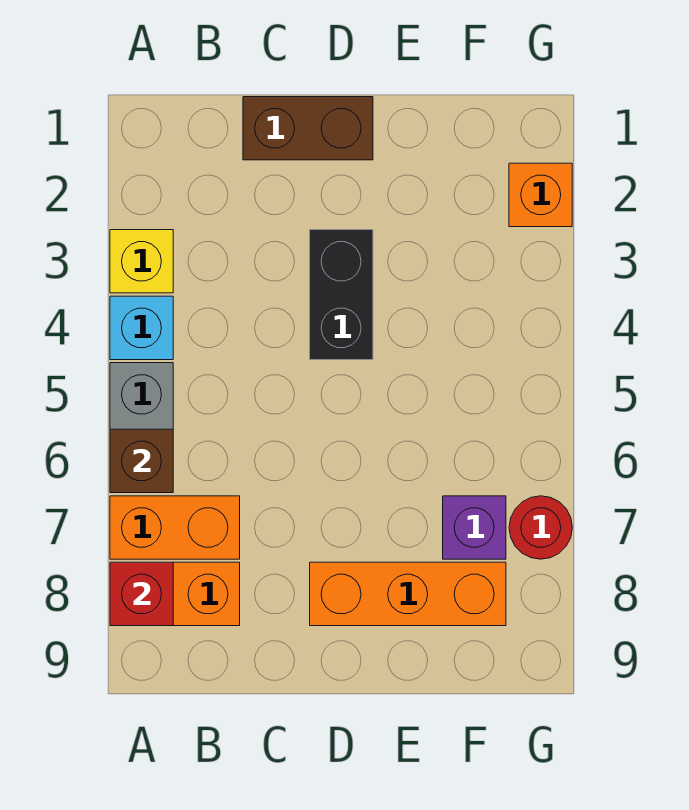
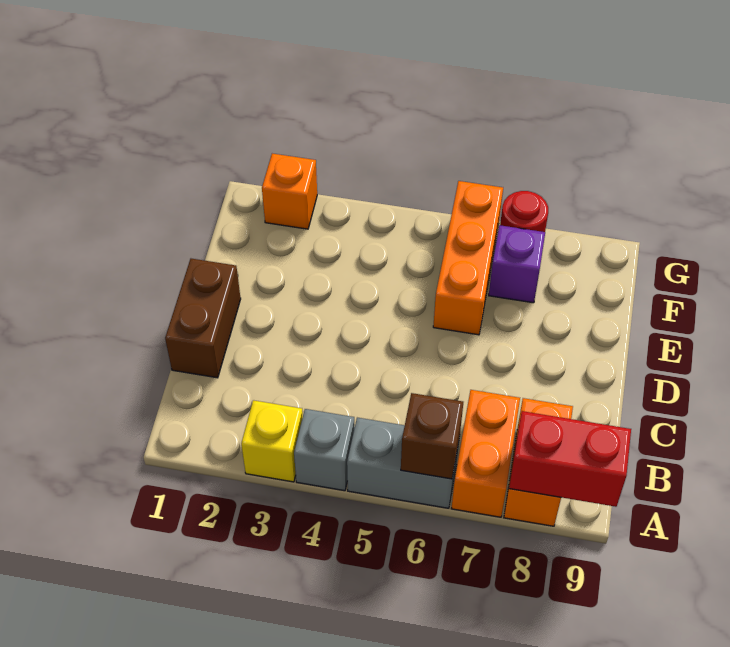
cyan 1x1 brick [110,296,173,360] -> grey 1x1 brick [294,409,355,491]
red 1x1 brick [110,562,173,626] -> red 1x2 brick [509,411,631,507]
black 1x2 brick [310,230,373,360] -> none
orange 1x3 brick [310,562,506,626] -> orange 1x3 brick moved to [433,181,503,335]

